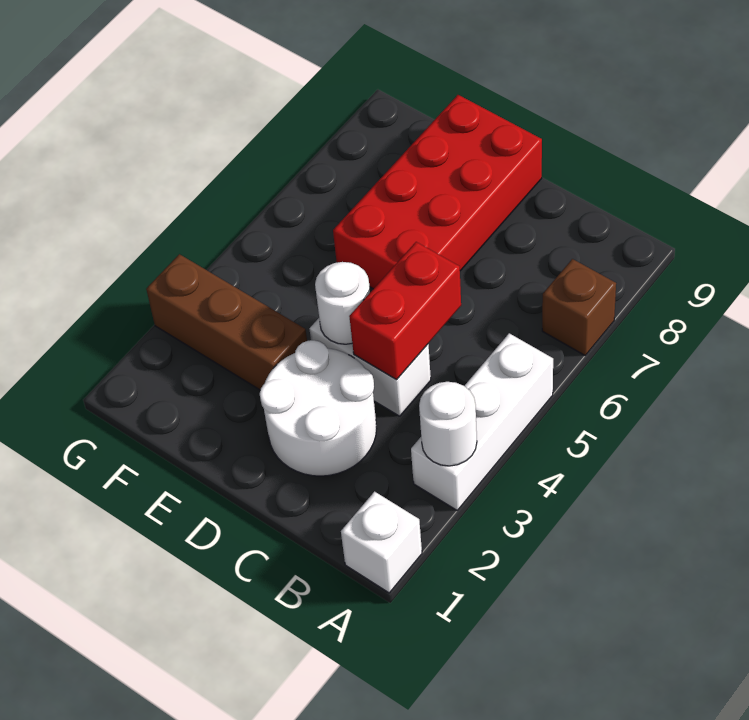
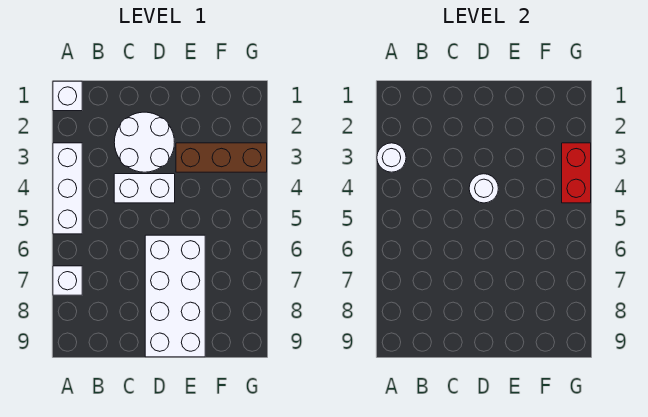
brown 1x1 brick [542,259,616,355] -> white 1x1 brick [53,266,82,295]
red 1x2 brick [349,242,461,380] -> red 1x2 brick moved to [562,143,591,203]
red 2x4 brick [333,95,542,289] -> white 2x4 brick [145,235,205,357]

